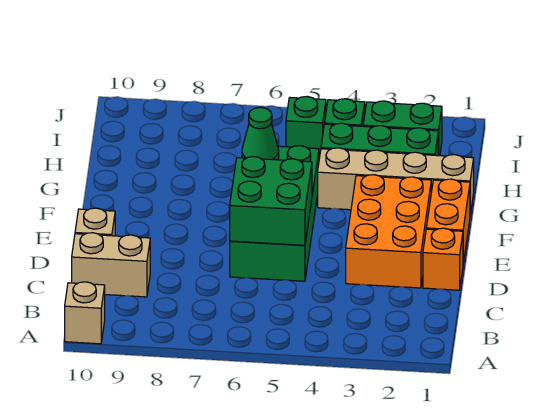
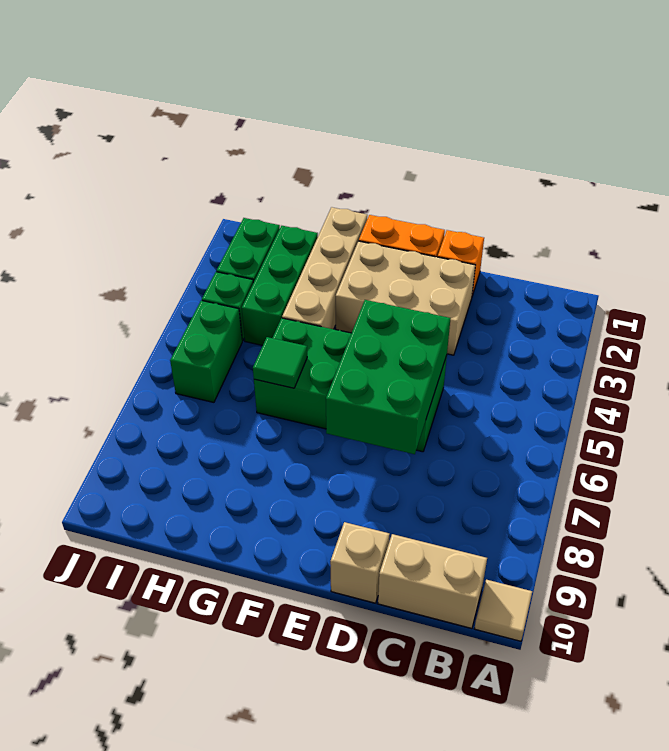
tan 1x1 brick [65,282,105,344] -> tan 1x1 tile [474,580,532,641]
tan 1x2 brick [72,233,150,297] -> tan 1x2 brick turned to [378,534,487,628]
orange 2x3 brick [346,175,431,288] -> tan 2x3 brick [336,241,475,355]
green 2x2 brick [230,157,312,245] -> green 2x3 brick [326,300,451,454]
green 1x1 cone [242,107,279,160] -> green 1x1 tile [253,337,307,388]
green 1x1 brick [286,97,326,158] -> green 1x2 brick [170,300,242,402]

